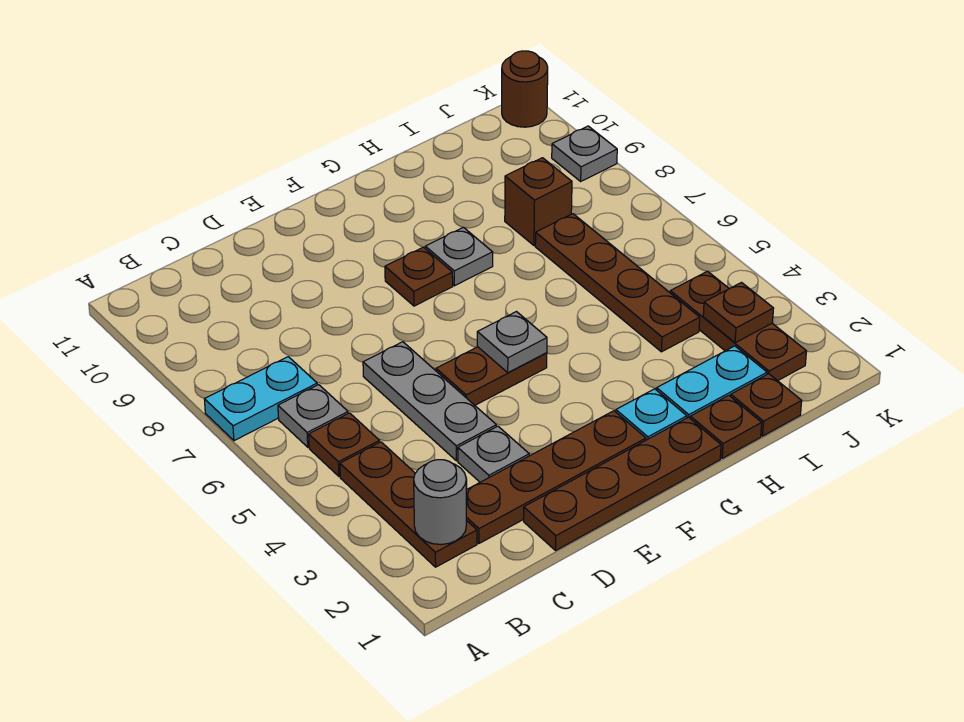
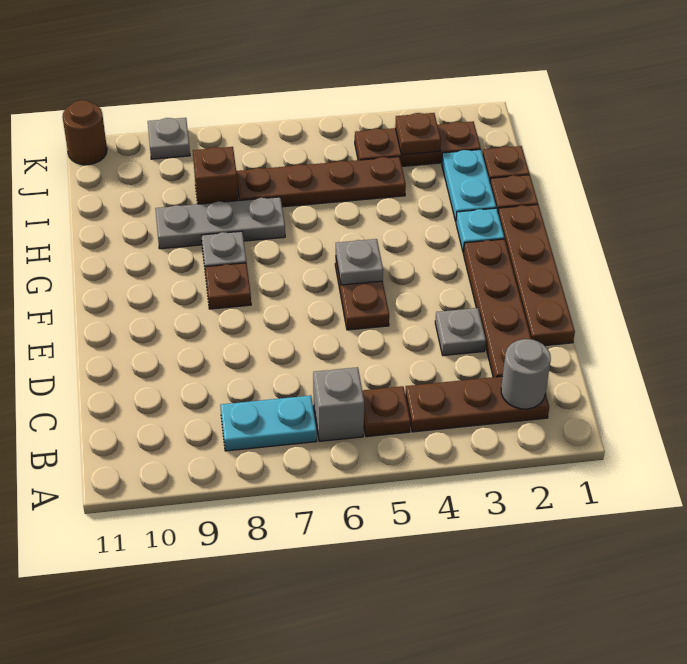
cyan 1x2 plate [204,357,317,441] -> cyan 1x2 plate turned to [220,395,317,451]
grey 1x1 plate [278,385,348,447] -> grey 1x1 brick [313,367,364,441]
grey 1x3 plate [363,342,496,461] -> grey 1x3 plate moved to [155,197,285,249]

